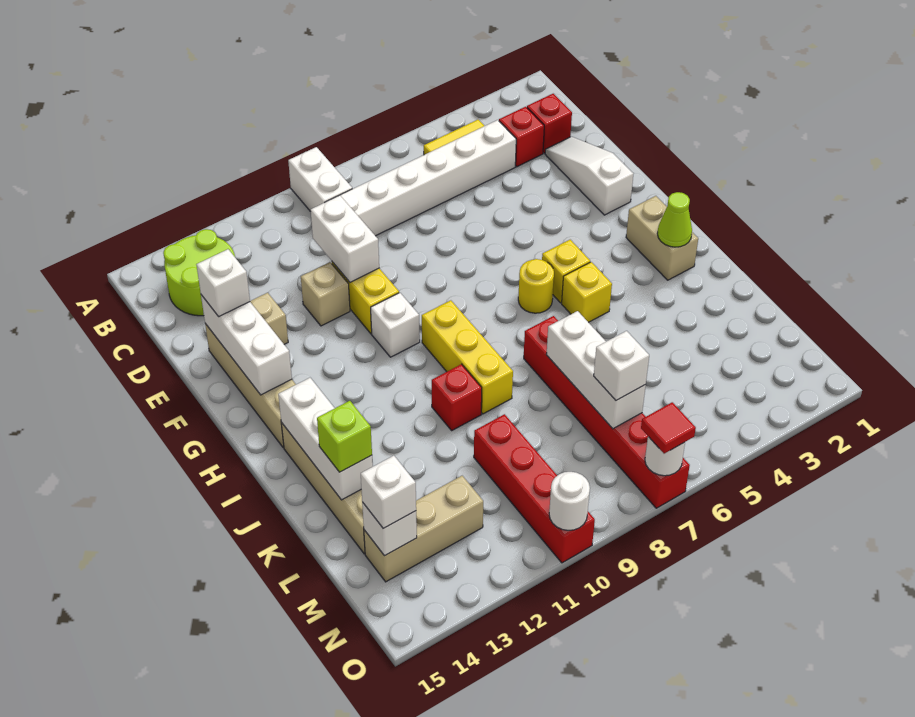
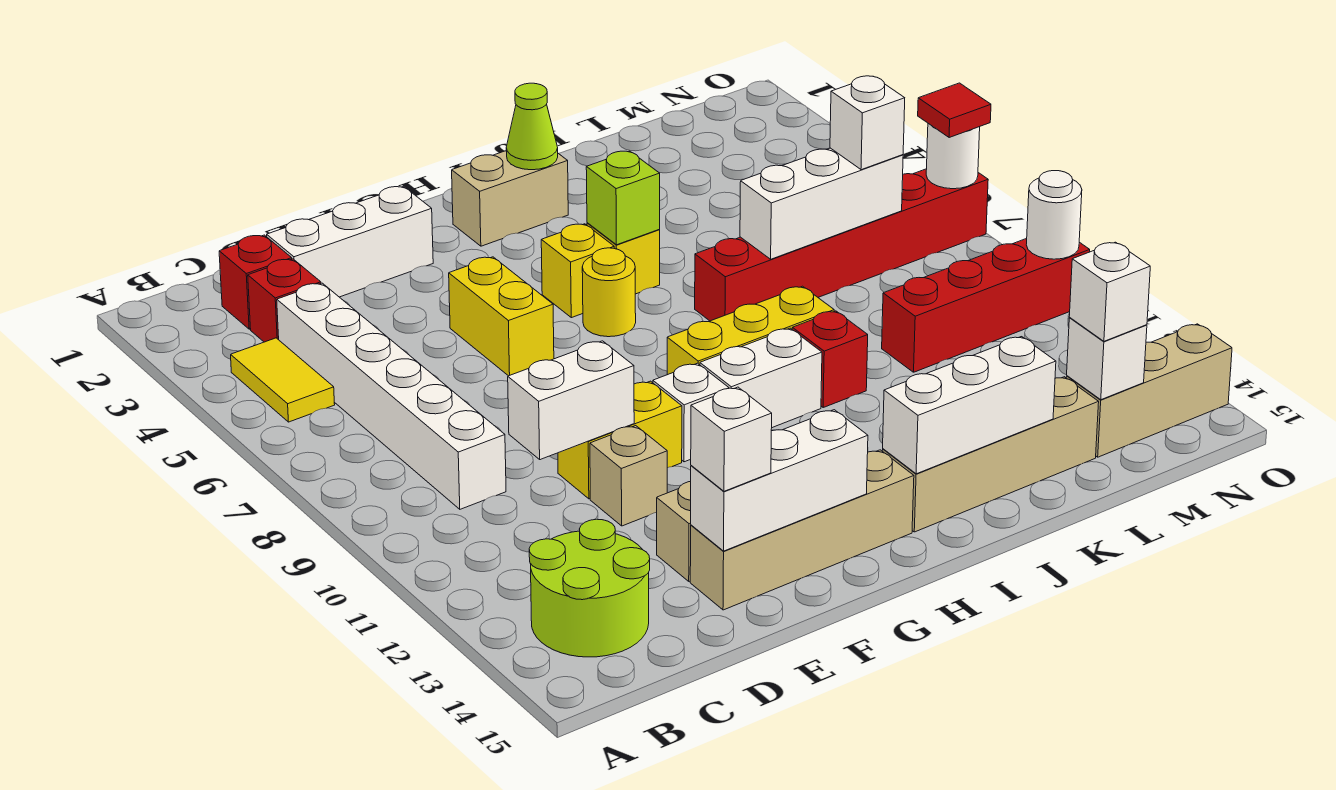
white 1x2 brick [288,147,352,212] -> white 1x2 brick moved to [700,328,822,428]
white 1x3 slope [545,137,633,215] -> white 1x3 brick [267,186,433,297]
none -> yellow 1x2 brick [449,257,554,376]
lime 1x1 brick [317,401,372,472] -> lime 1x1 brick moved to [586,151,660,245]
tan 1x3 brick [364,476,483,582] -> tan 1x3 brick turned to [1066,324,1232,457]

